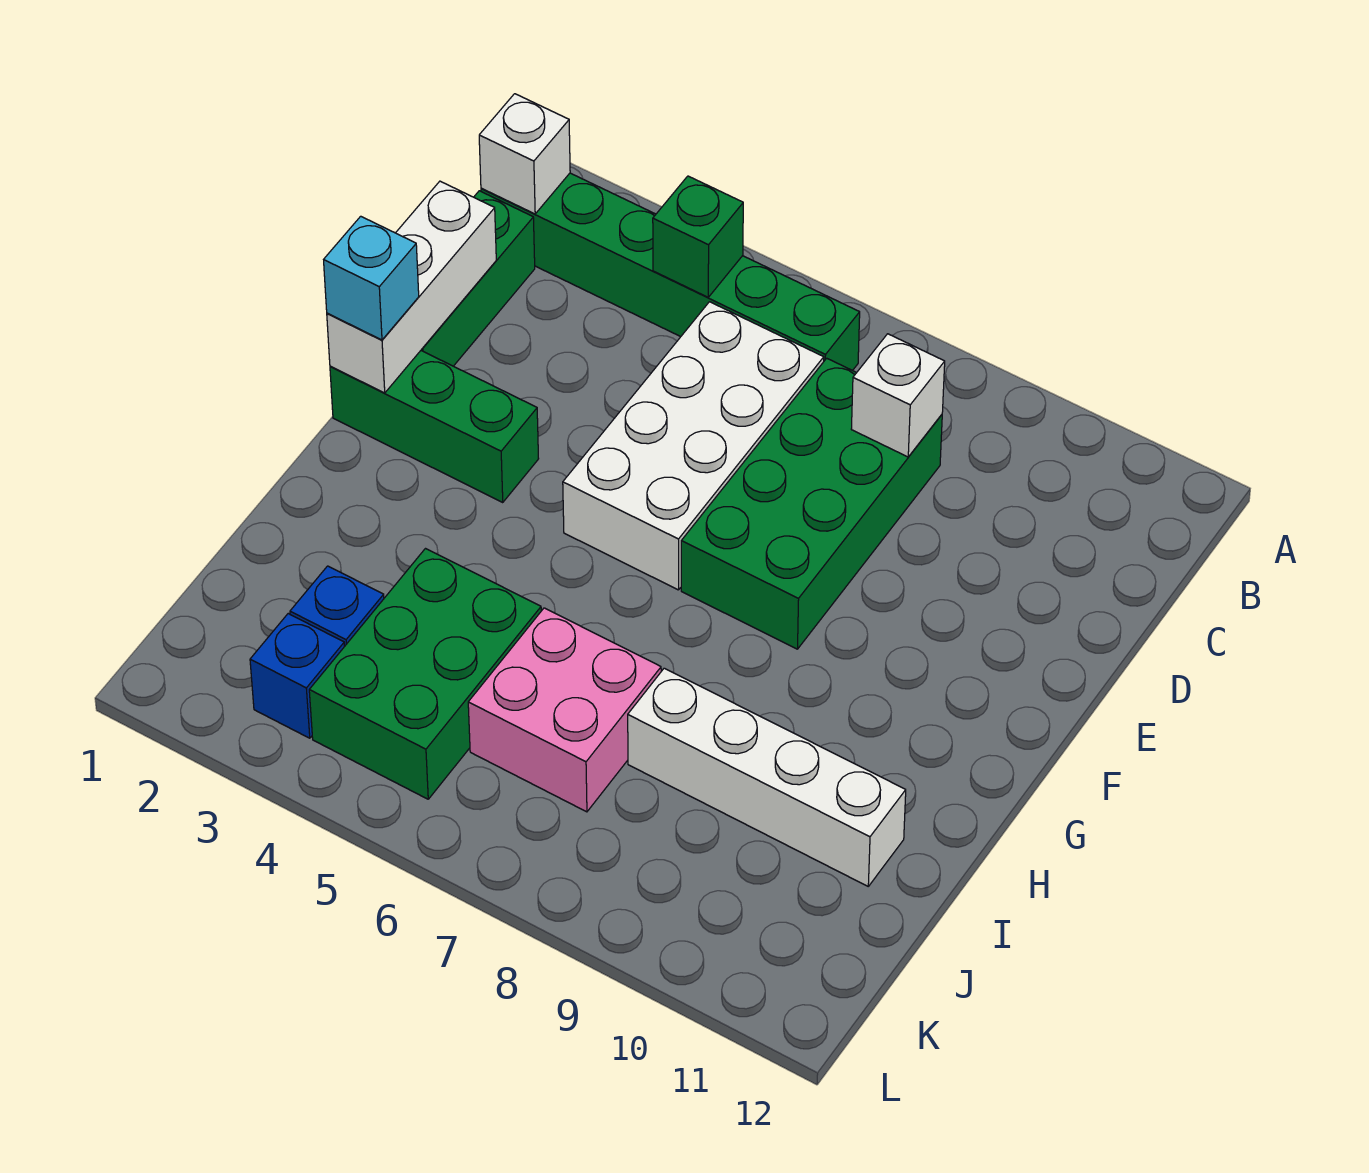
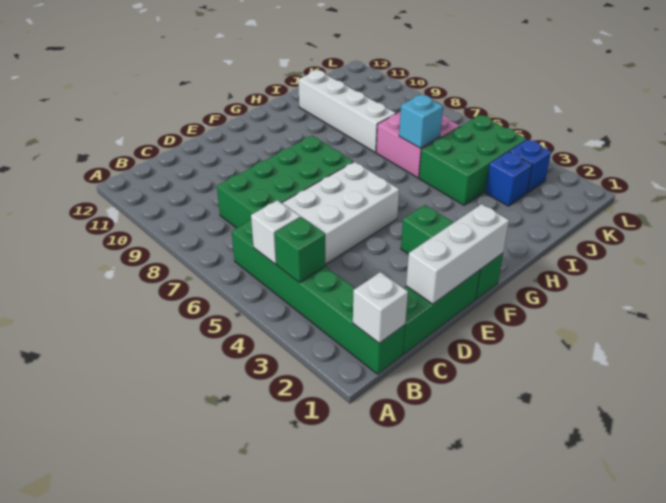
white 1x1 brick [851,334,945,457] -> white 1x1 brick moved to [251,200,300,264]
cyan 1x1 brick [324,216,419,340] -> cyan 1x1 brick moved to [399,94,443,148]

